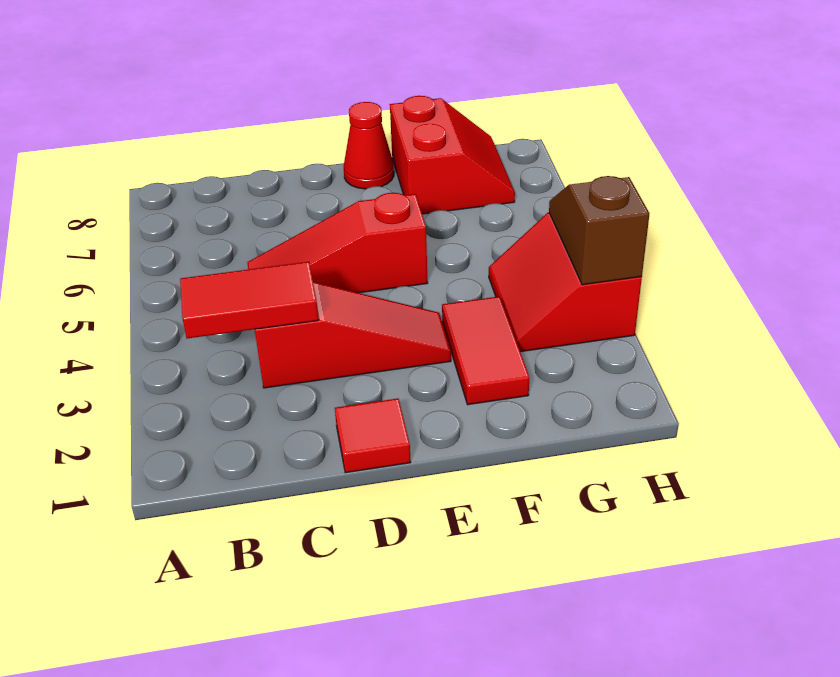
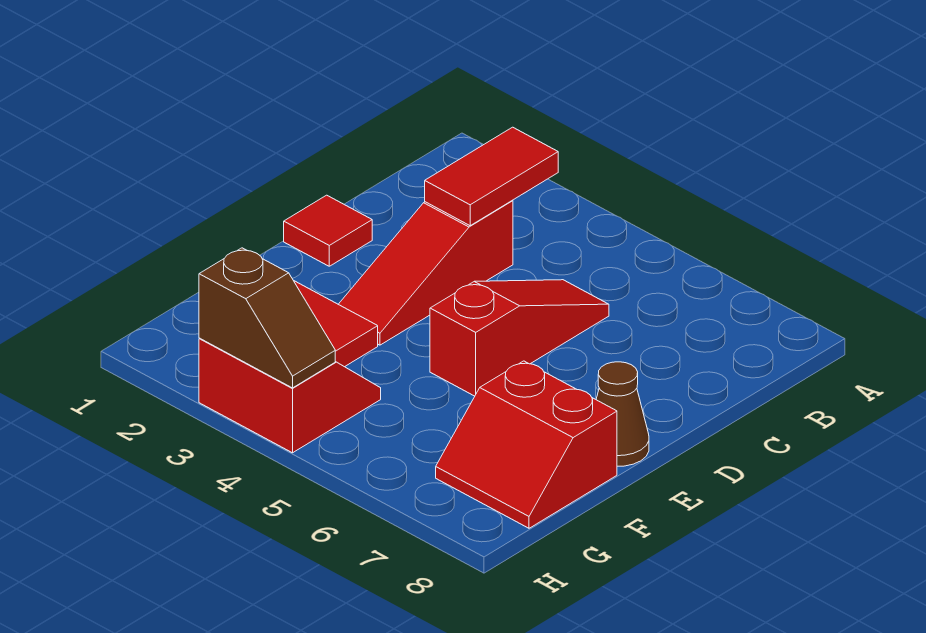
red 1x1 cone [344,102,394,189] -> brown 1x1 cone [596,362,649,466]

